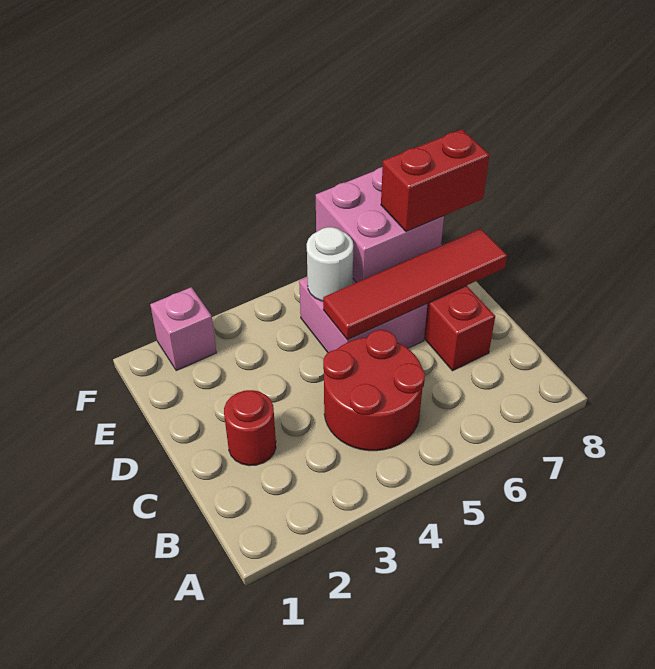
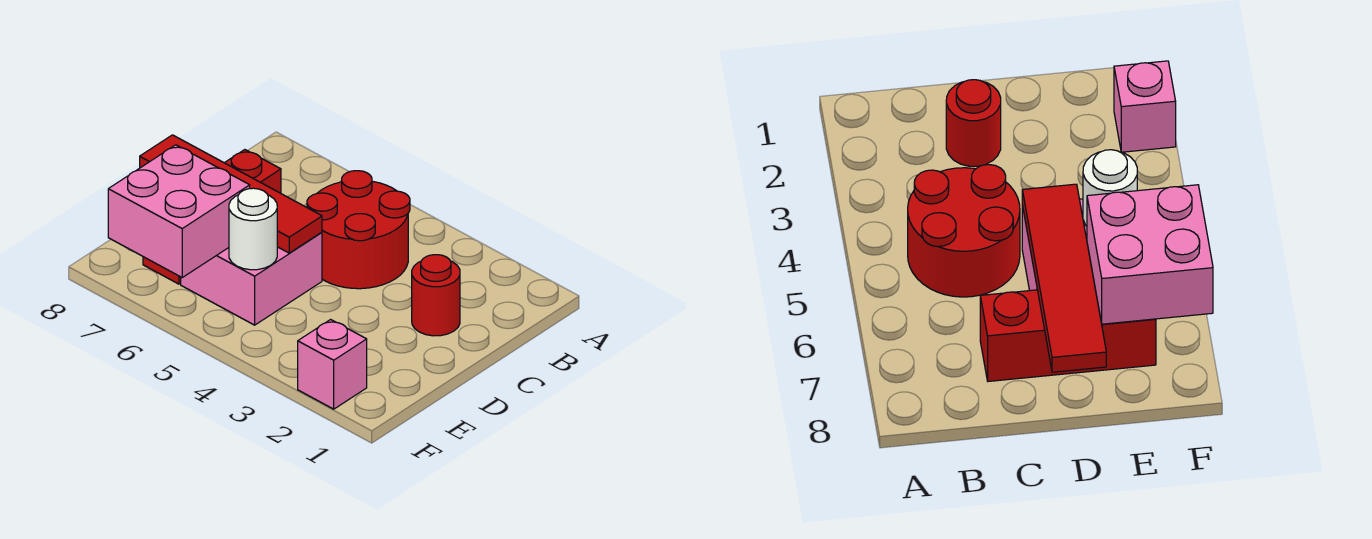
red 1x2 brick [381,130,489,232] -> none

